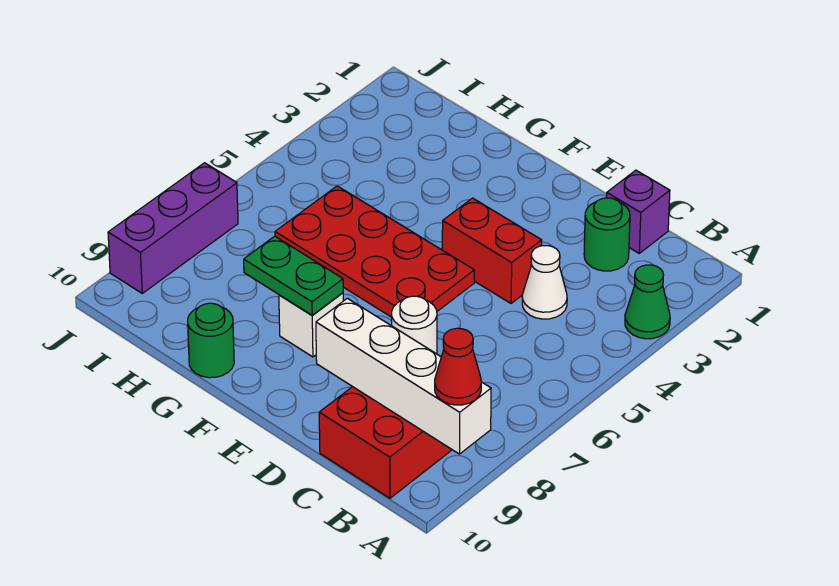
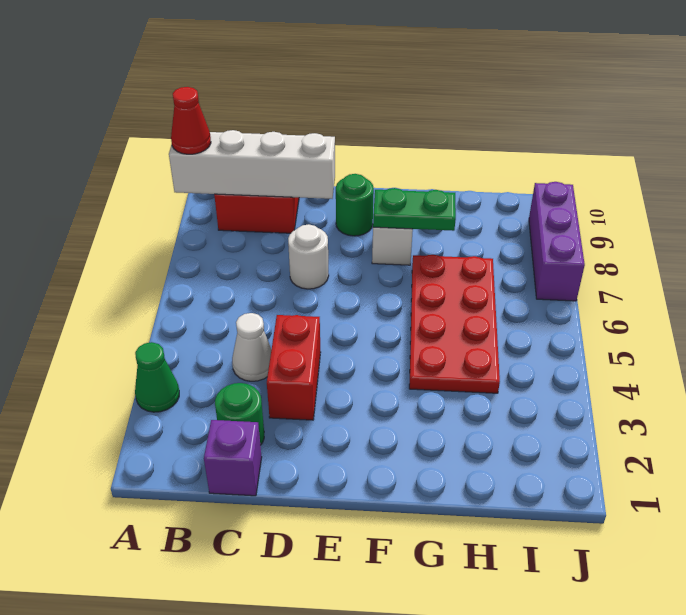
red 1x2 brick [442,198,542,303] -> red 1x2 brick turned to [267,315,321,420]
red 2x4 plate [275,186,474,317] -> red 2x4 plate turned to [409,255,500,393]
green 1x1 round brick [188,303,234,378] -> green 1x1 round brick moved to [336,174,374,236]

